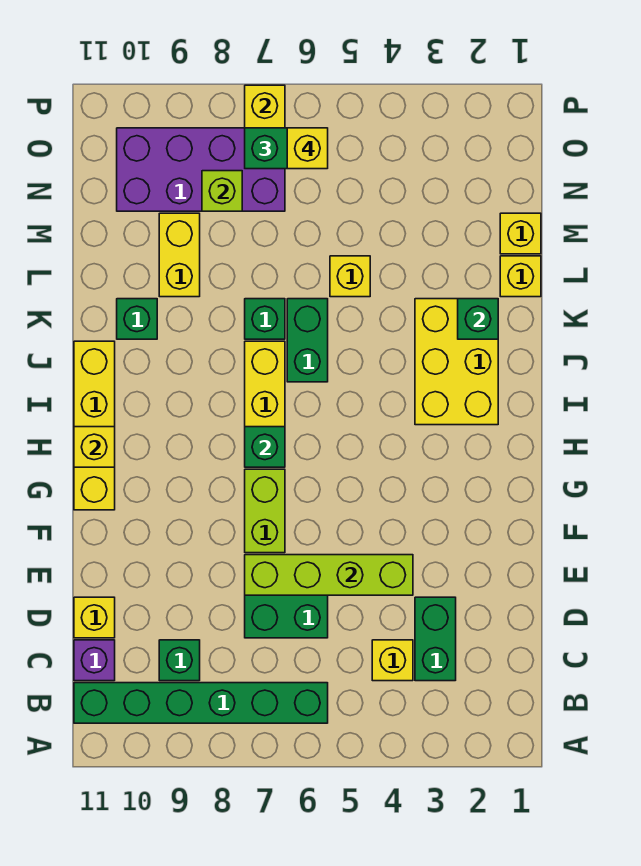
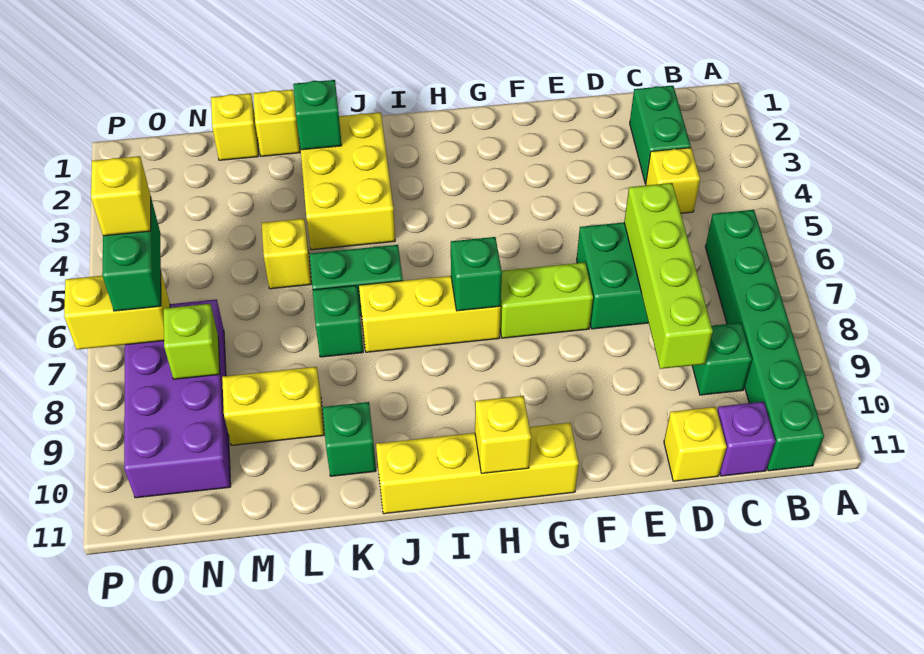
green 1x2 brick [415,597,456,681] -> green 1x2 brick turned to [630,86,691,184]
lime 1x4 brick [245,555,413,595] -> lime 1x4 brick moved to [624,183,713,369]
yellow 2x3 brick [415,299,498,425] -> yellow 2x3 brick turned to [301,112,395,250]

